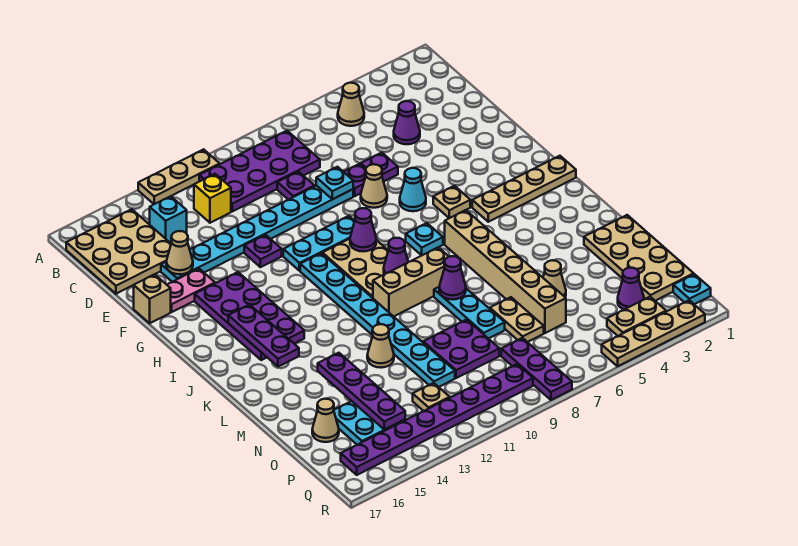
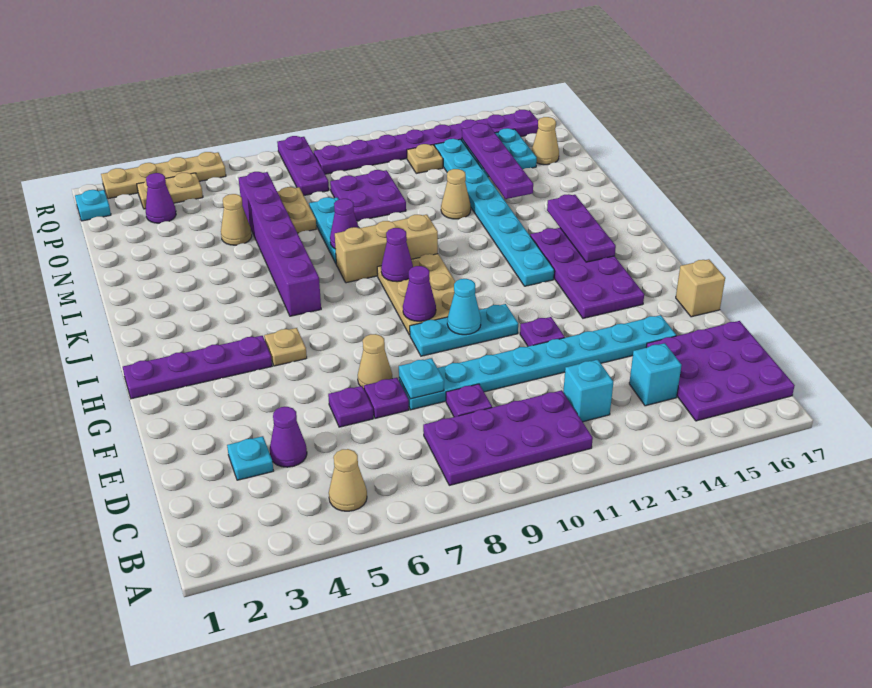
tan 1x3 plate [138,149,220,204] -> none
tan 3x3 plate [66,209,171,294] -> purple 3x3 plate [646,321,795,421]
yellow 1x1 brick [194,174,231,223] -> cyan 1x1 brick [563,360,613,422]
tan 1x1 cone [166,231,193,274] -> none
pink 1x2 plate [167,269,215,312] -> none
cyan 1x1 cone [400,168,426,211] -> cyan 1x1 cone moved to [447,279,481,335]
none -> purple 1x4 plate [123,336,272,399]
cyan 1x8 plate [300,253,455,387] -> cyan 1x8 plate moved to [435,139,554,286]
tan 1x4 plate [472,156,576,222] -> none
cyan 1x1 plate [406,223,443,255] -> cyan 1x1 plate moved to [227,436,273,480]
tan 1x6 brick [445,210,566,333] -> purple 1x6 brick [239,172,321,316]
tan 2x4 plate [584,215,694,301] -> none

